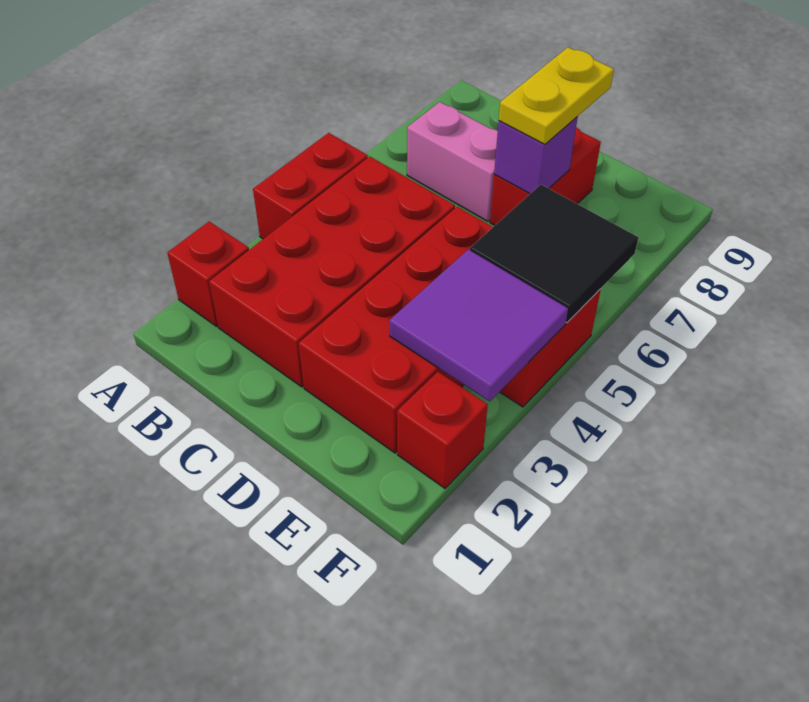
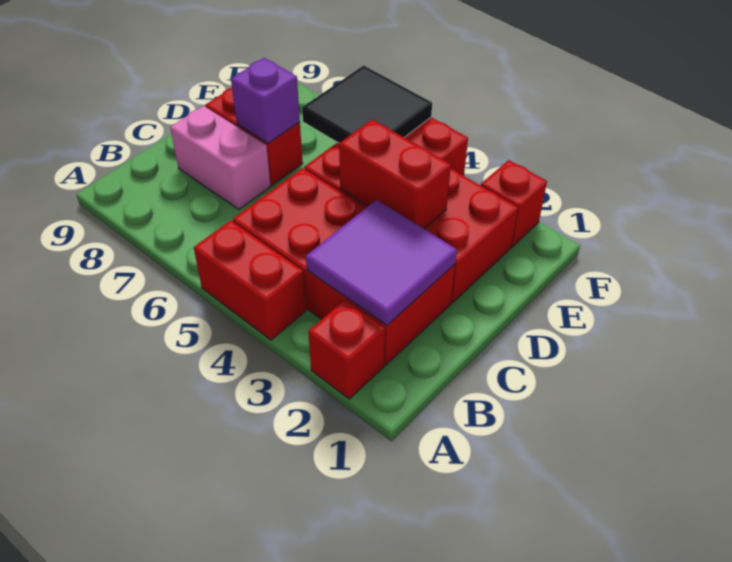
pink 1x2 brick [407,102,498,221] -> pink 1x2 brick turned to [170,106,271,209]
none -> red 1x2 brick [339,120,451,229]
yellow 1x2 plate [499,47,614,144] -> none
purple 2x2 tile [389,250,568,402] -> purple 2x2 tile moved to [306,200,457,325]

